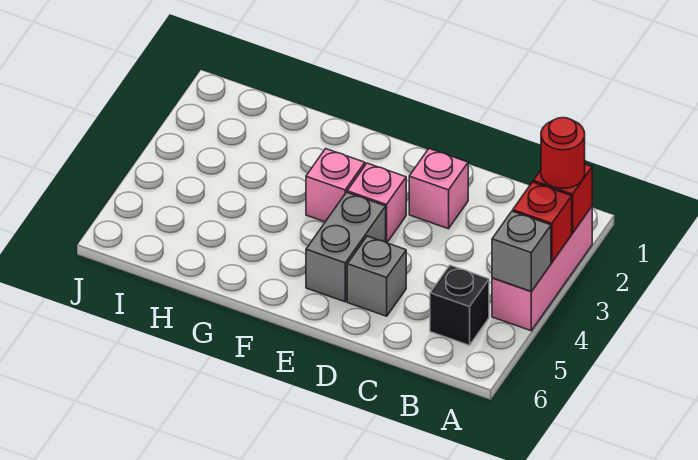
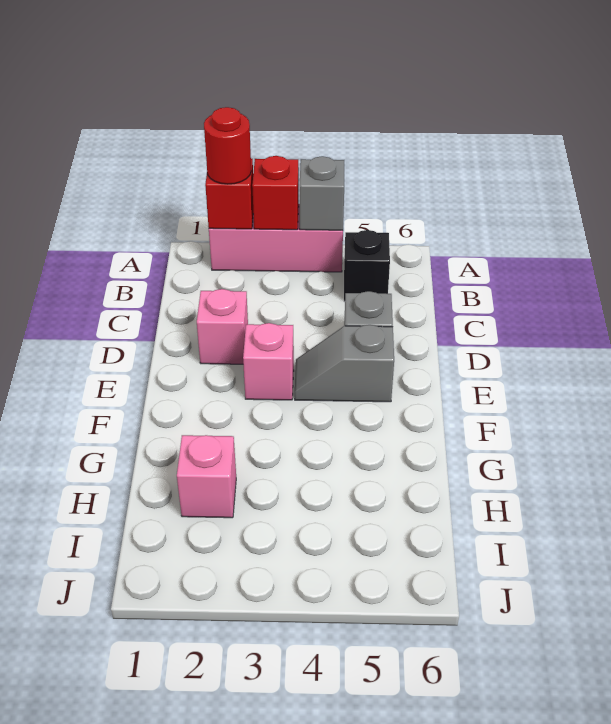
grey 1x2 brick [306,192,386,302] -> grey 1x2 slope [295,325,394,402]
pink 1x1 brick [306,149,365,222] -> pink 1x1 brick moved to [177,435,236,518]

